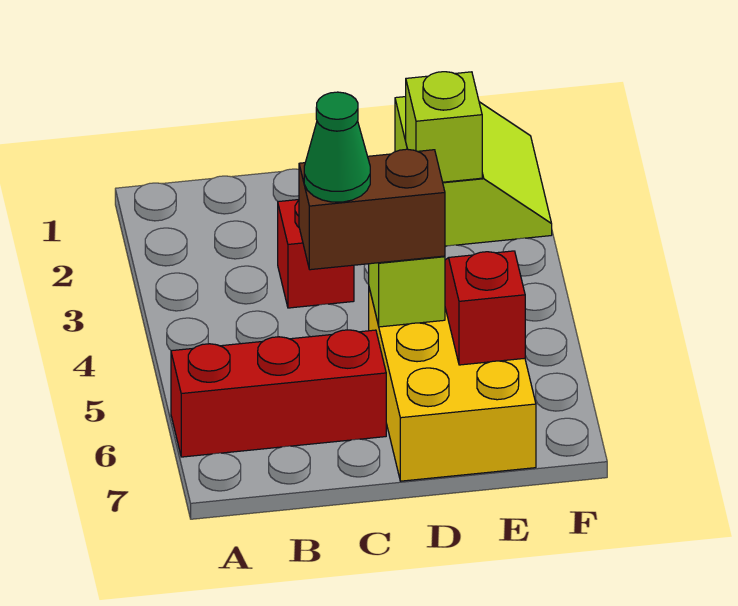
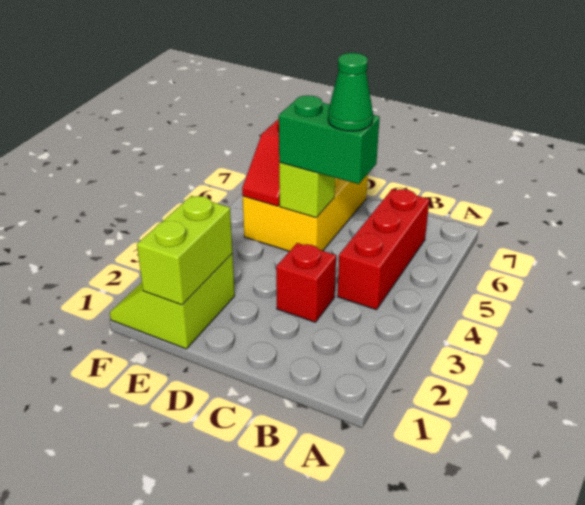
red 1x3 brick [171,330,386,457] -> red 1x3 brick turned to [337,189,429,310]
brown 1x2 brick [299,149,445,270] -> green 1x2 brick [279,95,380,184]
lime 1x1 brick [406,72,482,182] -> lime 1x2 brick [137,196,232,305]

